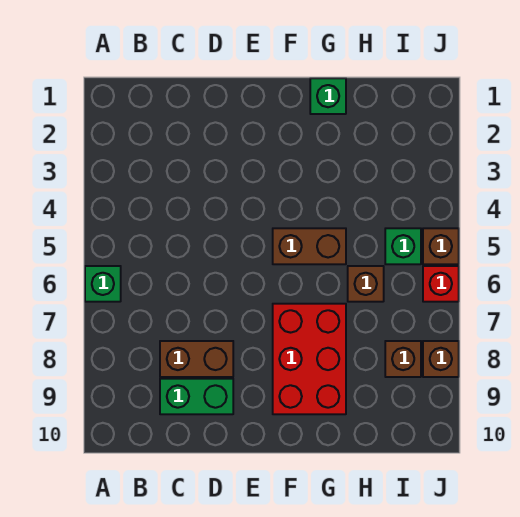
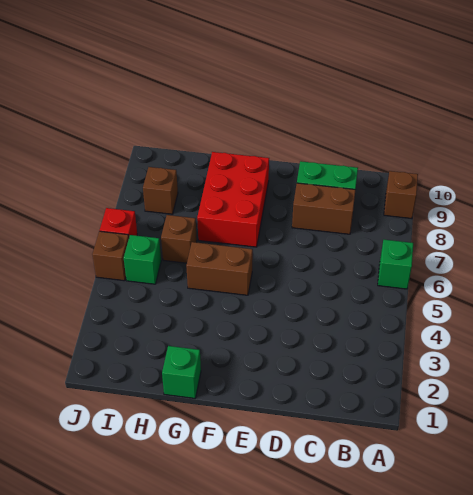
brown 1x1 brick [423,341,459,377] -> brown 1x1 brick moved to [384,171,418,219]

